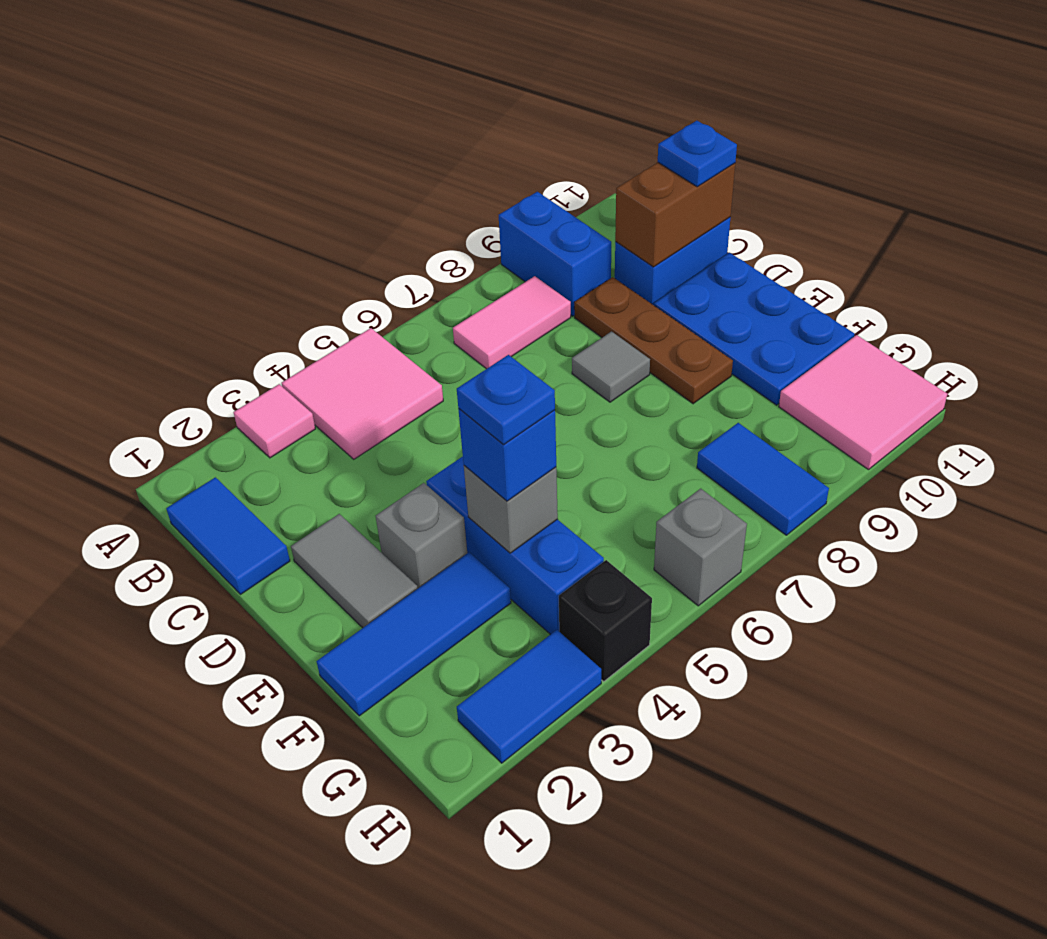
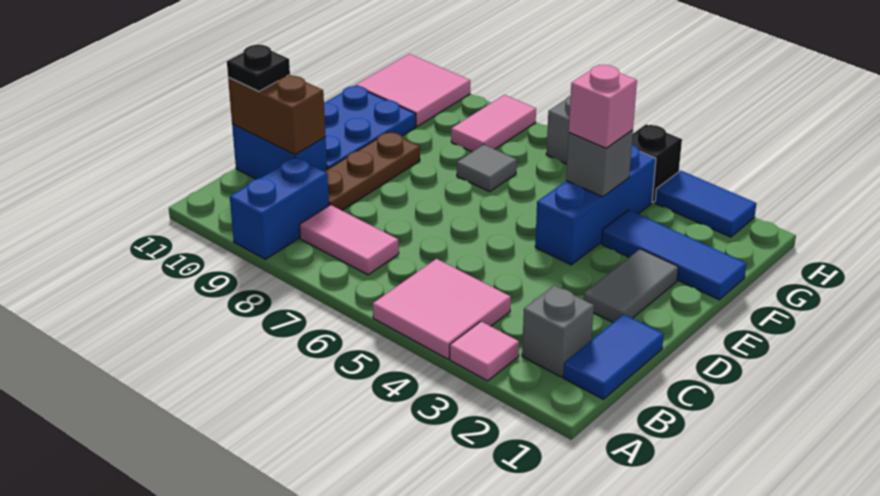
blue 1x1 plate [658,121,737,187] -> black 1x1 plate [227,45,290,92]
grey 1x1 tile [572,332,650,402] -> grey 1x1 tile moved to [457,144,517,192]
grey 1x1 brick [376,483,467,588] -> grey 1x1 brick moved to [522,286,594,377]
blue 1x1 brick [458,409,556,501] -> pink 1x1 brick [569,65,637,148]
blue 1x1 plate [457,355,555,445] -> none
blue 1x2 tile [697,423,829,535] -> pink 1x2 tile [451,95,536,152]

